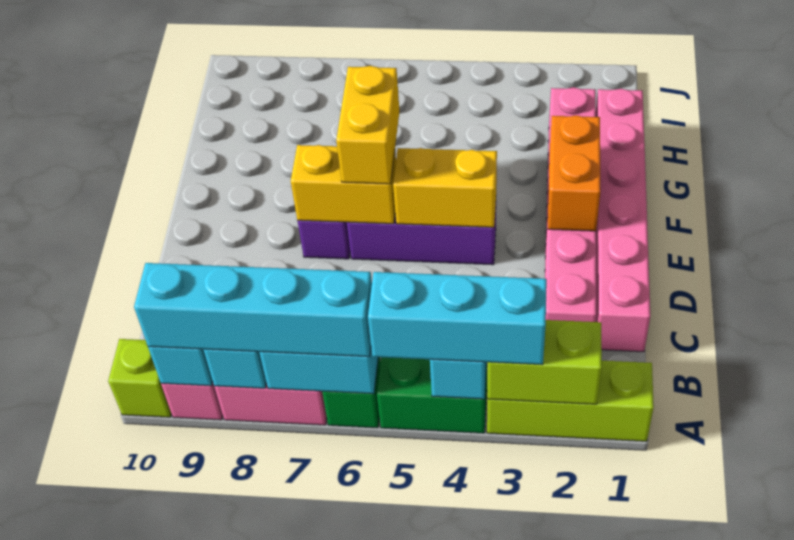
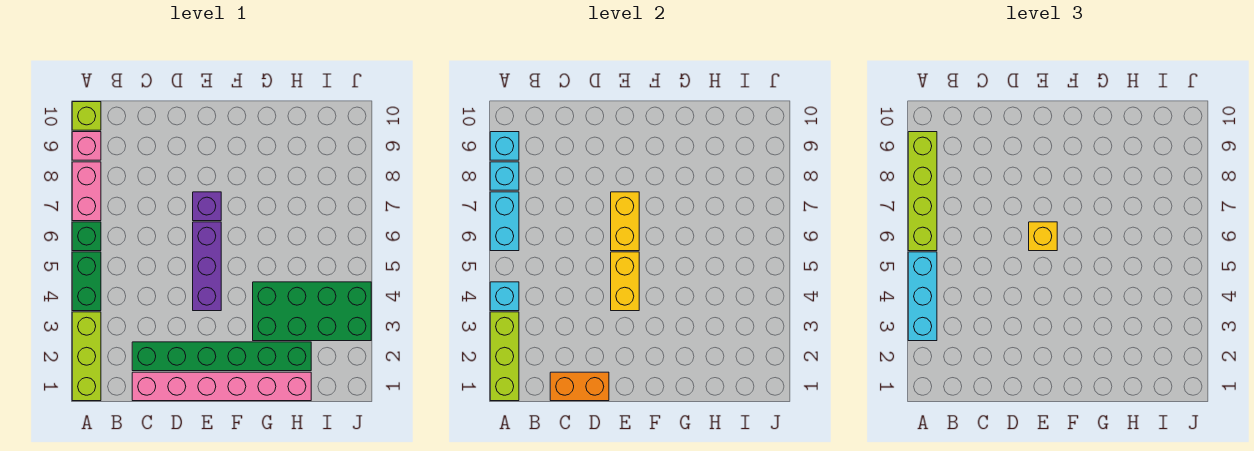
lime 1x2 brick [487,320,602,404] -> lime 1x3 brick [490,312,519,401]
cyan 1x4 brick [134,263,372,357] -> lime 1x4 brick [908,132,937,251]
pink 1x6 brick [545,87,596,322] -> green 1x6 brick [132,342,311,371]
orange 1x2 brick [548,115,600,231] -> orange 1x2 brick moved to [550,372,609,401]
yellow 1x2 brick [336,66,399,184] -> yellow 1x1 brick [1029,222,1057,251]
none -> green 2x4 brick [253,282,371,341]

